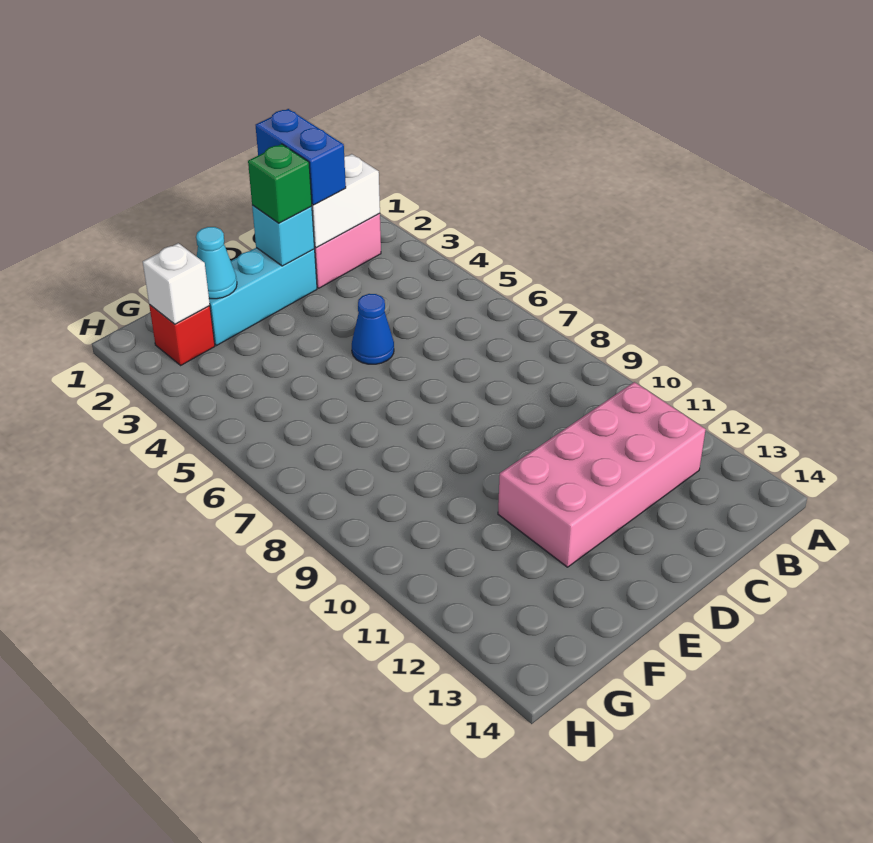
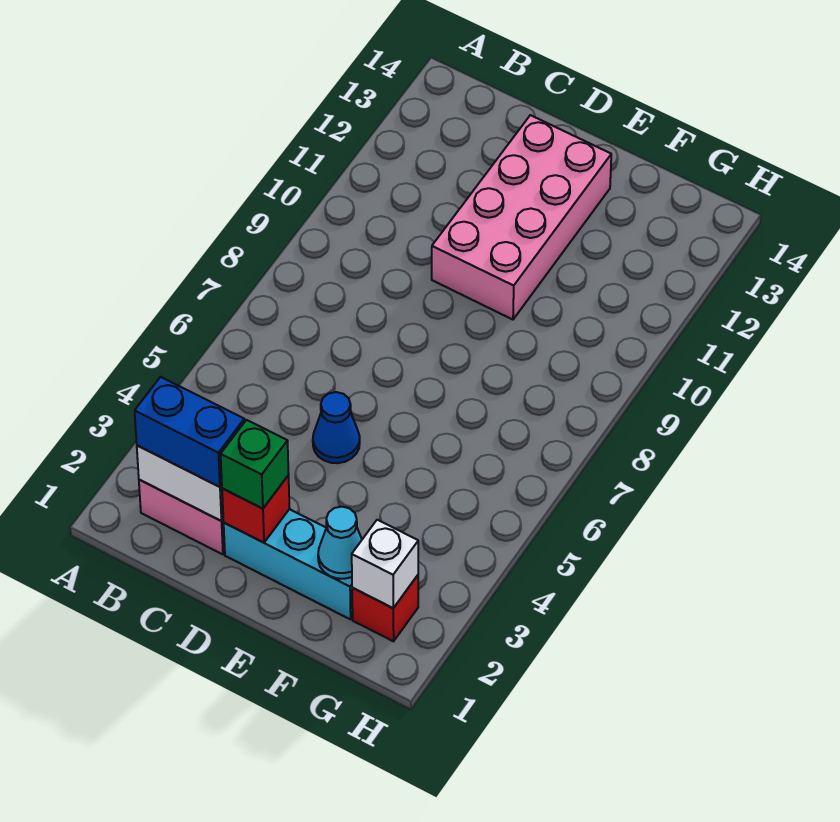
pink 2x4 brick [498,382,706,567] -> pink 2x4 brick turned to [432,115,611,320]
blue 1x2 brick [256,109,346,205] -> blue 1x2 brick turned to [135,377,244,487]
cyan 1x1 brick [252,205,315,266] -> red 1x1 brick [222,475,290,543]

